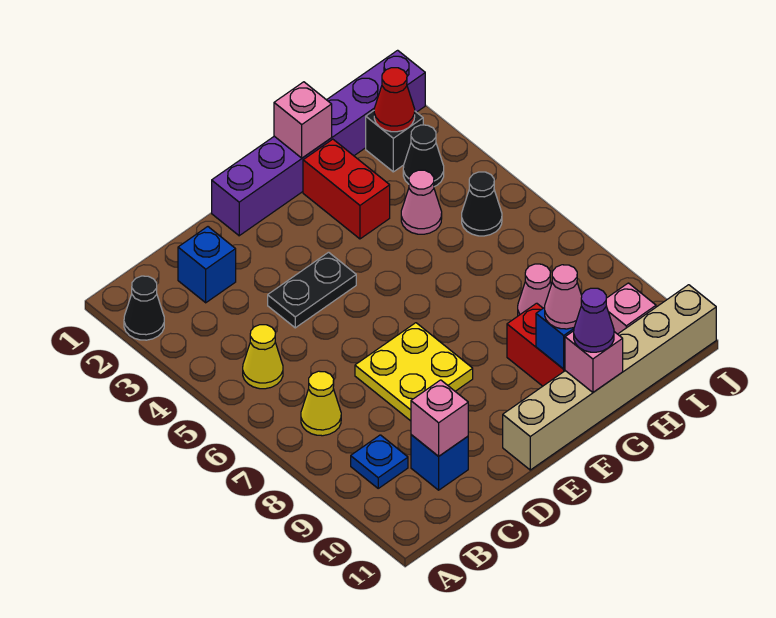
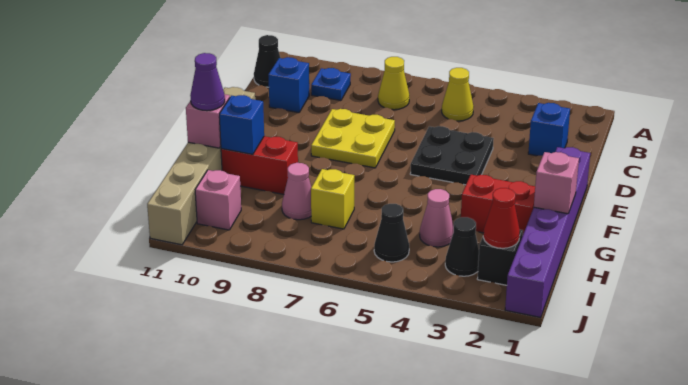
black 1x1 cone [124,276,164,340] -> black 1x1 cone moved to [254,35,280,87]
pink 1x1 brick [411,380,468,456] -> none
black 1x2 plate [268,252,356,328] -> black 2x2 plate [410,126,494,185]
pink 1x1 cone [545,265,582,329] -> none
none -> yellow 1x1 brick [311,169,354,229]

